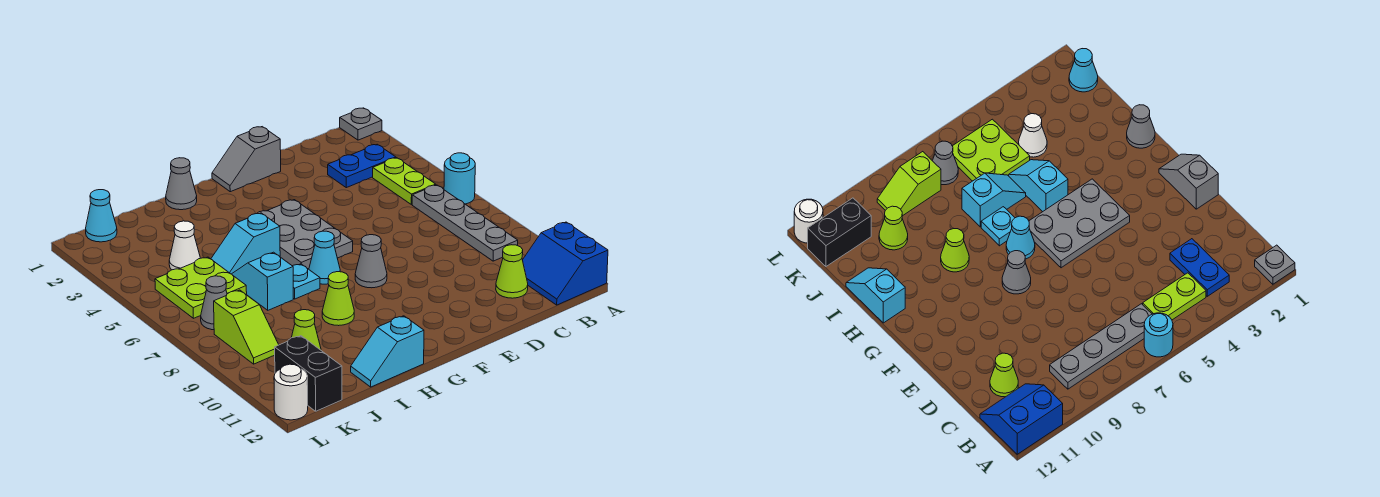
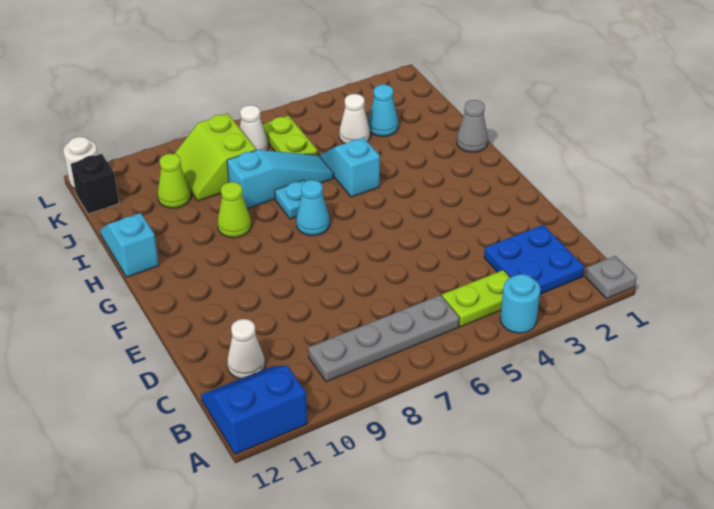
cyan 1x1 round brick [444,153,475,204] -> cyan 1x1 round brick moved to [500,274,540,333]
blue 1x2 plate [328,144,396,188] -> blue 2x2 plate [484,225,585,294]
lime 1x1 cone [496,245,528,298] -> white 1x1 cone [227,319,265,379]
grey 1x2 slope [212,127,281,192] -> none
grey 2x3 plate [257,200,353,269] -> none
grey 1x1 cone [355,235,387,288] -> none
cyan 1x2 slope [232,252,293,310] -> cyan 1x3 slope [227,150,334,209]
lime 2x2 plate [155,257,247,318] -> lime 1x2 plate [262,116,318,155]
cyan 1x1 cone [86,190,117,242] -> cyan 1x1 cone moved to [368,84,398,136]
grey 1x1 cone [201,276,227,330] -> white 1x1 cone [240,105,268,150]
lime 1x2 slope [214,290,279,364] -> lime 2x2 slope [174,114,256,201]
black 1x2 brick [274,336,342,411] -> black 1x1 brick [71,154,119,214]

